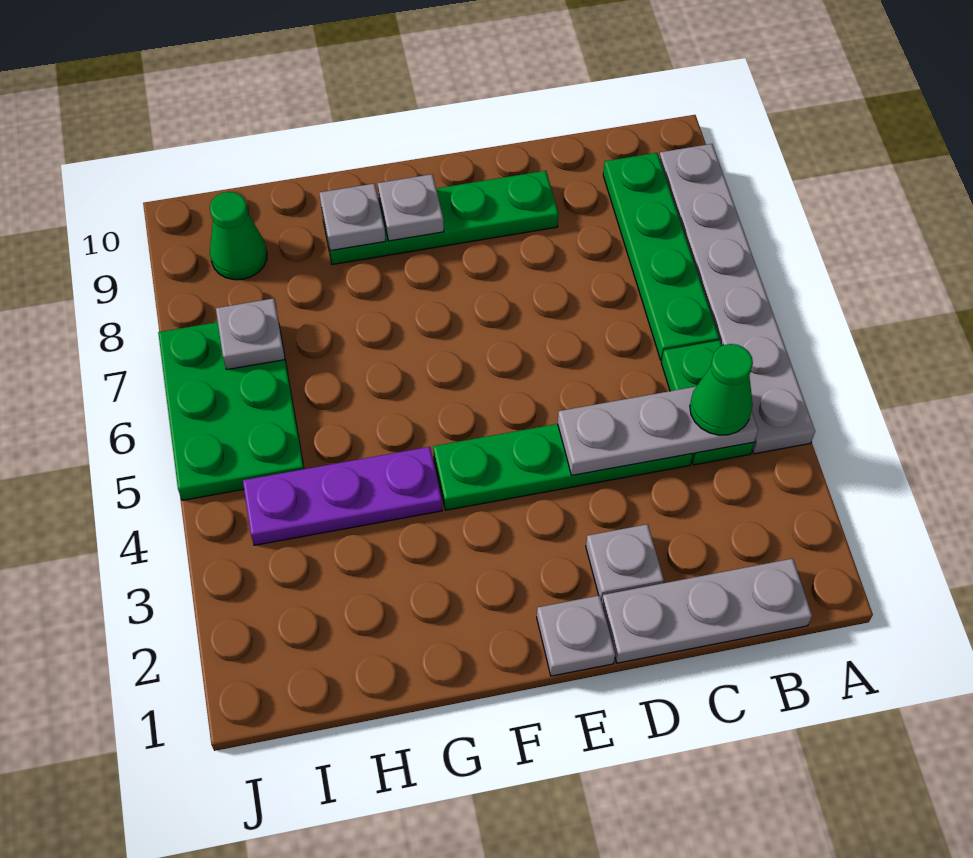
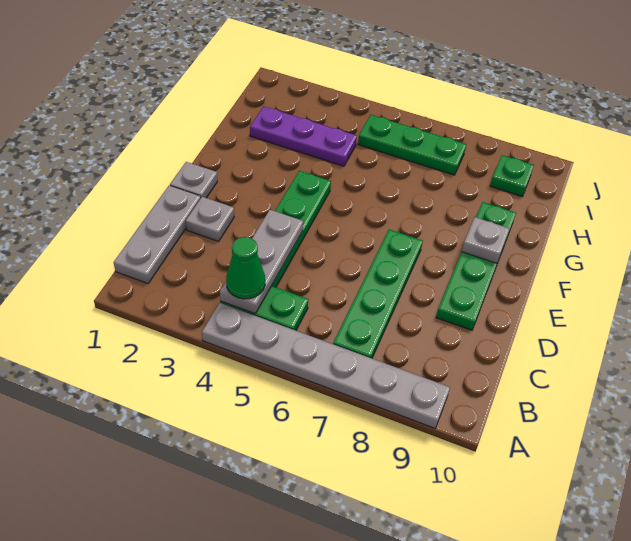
green 1x4 plate [603,153,719,360] -> green 1x4 plate turned to [333,229,423,358]
purple 1x3 plate [243,447,442,545] -> purple 1x3 plate turned to [250,107,357,166]
grey 1x1 plate [319,184,386,251] -> none
green 2x3 plate [158,322,304,500] -> green 1x3 plate [358,115,466,175]
grey 1x1 plate [216,298,285,370] -> none
green 1x1 cone [210,192,267,280] -> green 1x1 plate [490,155,534,197]

